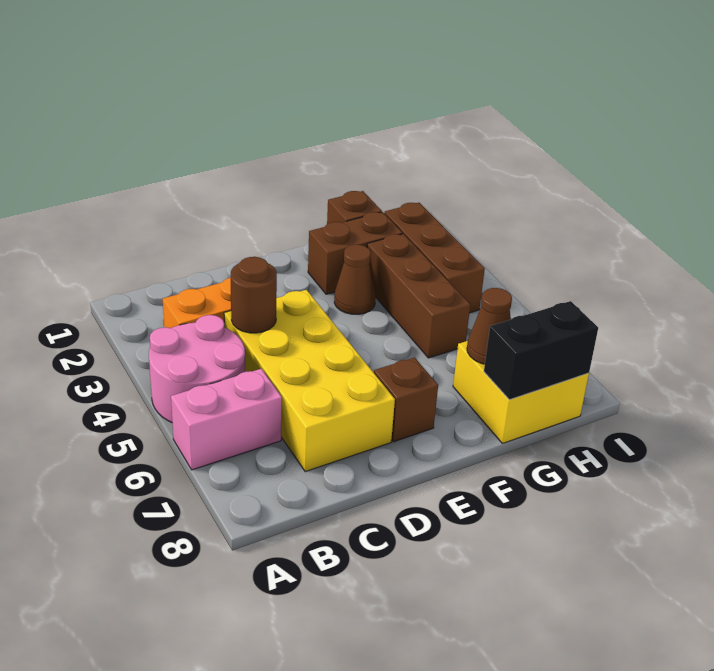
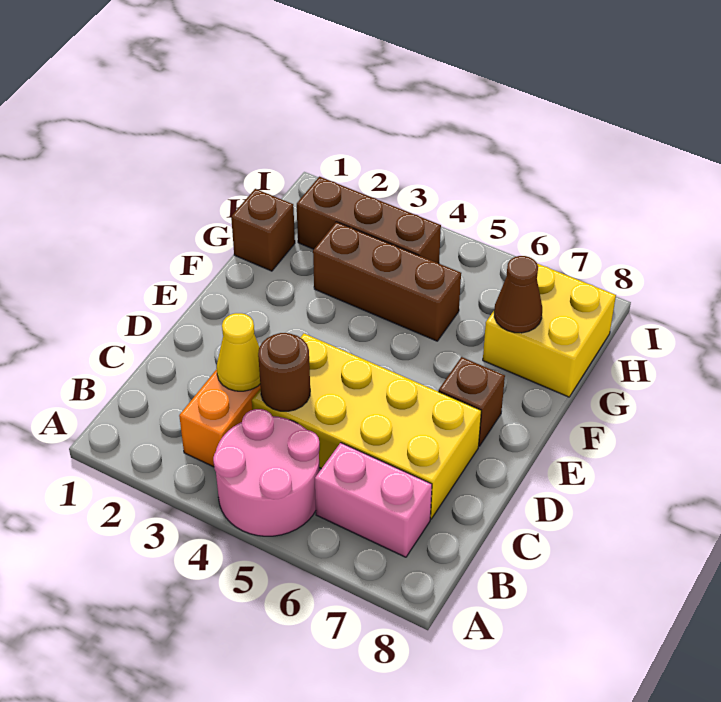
pink 1x2 brick [171,369,282,470] -> pink 1x2 brick turned to [315,443,432,557]
none -> yellow 1x1 cone [217,313,260,391]
brown 1x2 brick [308,212,402,294] -> none
brown 1x1 cone [334,245,376,314] -> none
black 1x2 brick [484,301,598,400] -> none

